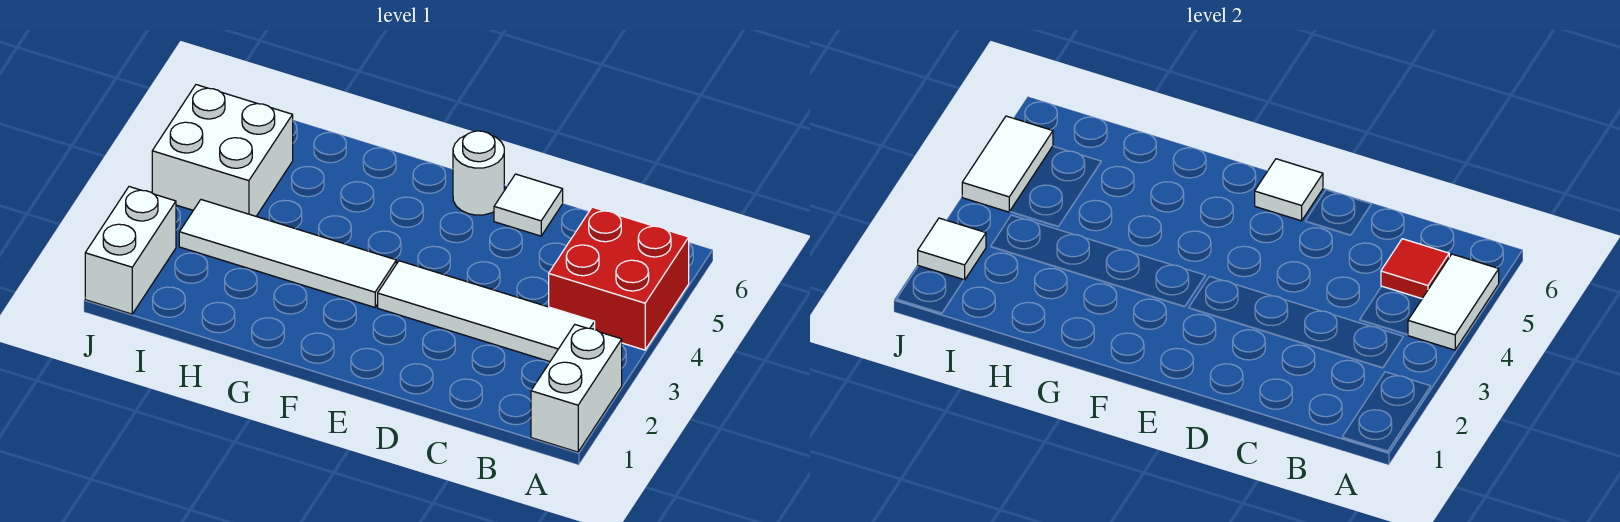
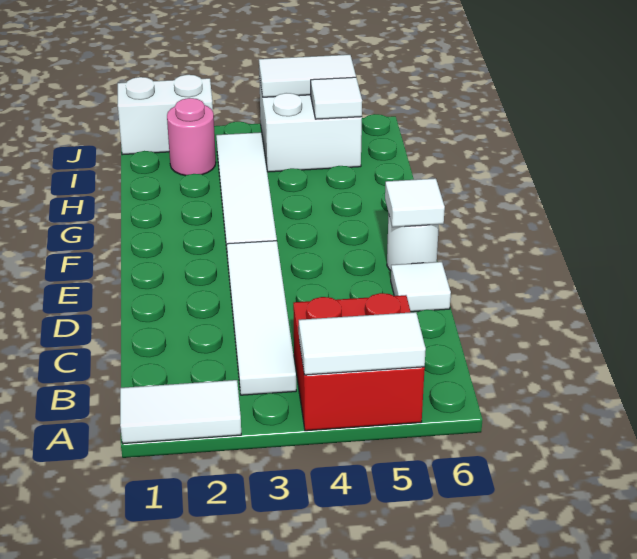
white 1x2 brick [531,325,622,452] -> white 1x2 tile [120,380,241,443]
red 1x1 tile [1381,239,1449,299] -> none
none -> pink 1x1 round brick [167,98,216,176]
white 1x1 tile [918,218,986,280] -> white 1x1 tile moved to [311,77,362,119]

